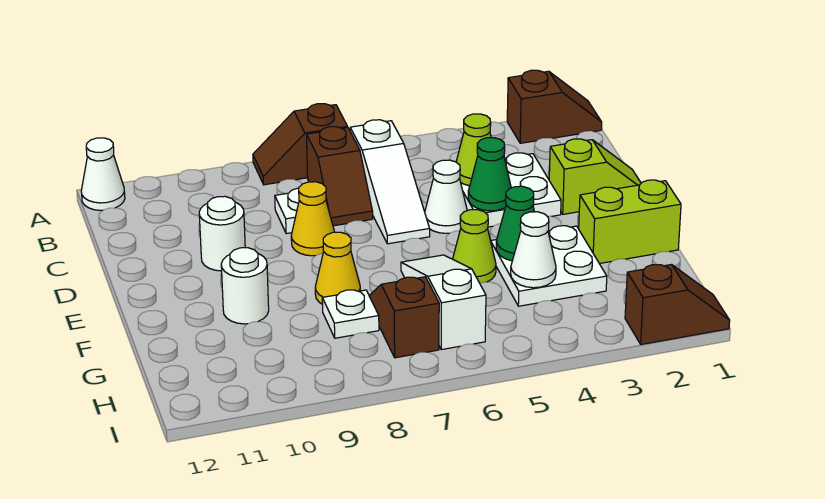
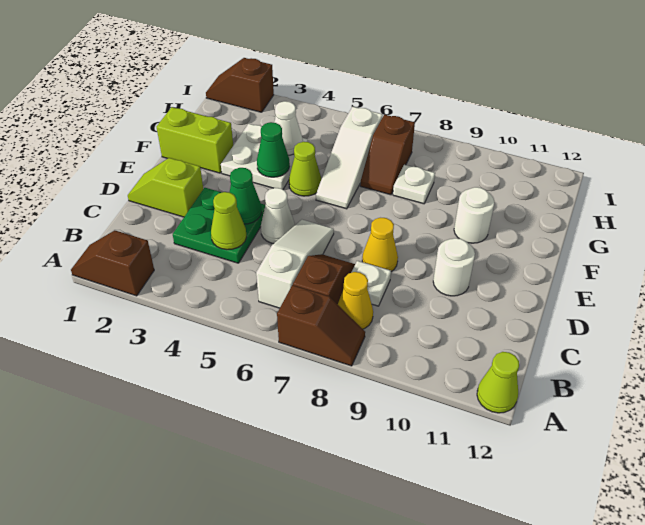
white 1x1 cone [81,138,125,210] -> lime 1x1 cone [477,352,519,413]
white 2x2 plate [461,153,561,227] -> green 2x2 plate [173,188,265,263]
yellow 1x1 cone [315,232,360,304] -> yellow 1x1 cone moved to [338,272,373,329]

